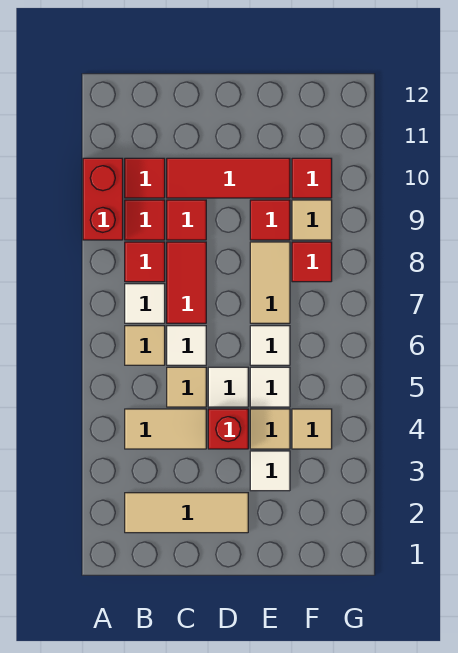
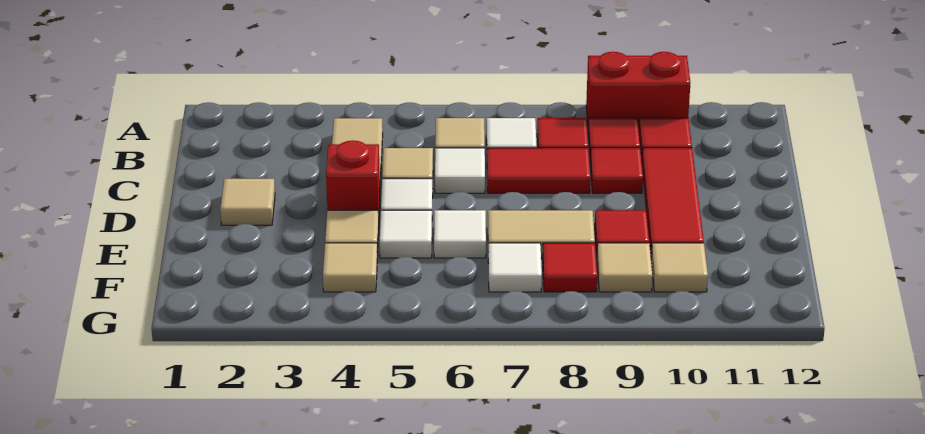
tan 1x3 tile [125,493,248,533] -> tan 1x1 tile [220,179,275,225]
white 1x1 tile [250,451,290,491] -> white 1x1 tile moved to [488,243,542,292]
red 1x1 tile [292,158,332,198] -> tan 1x1 tile [651,243,708,292]

